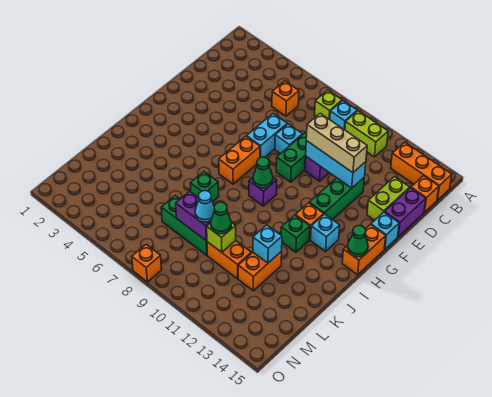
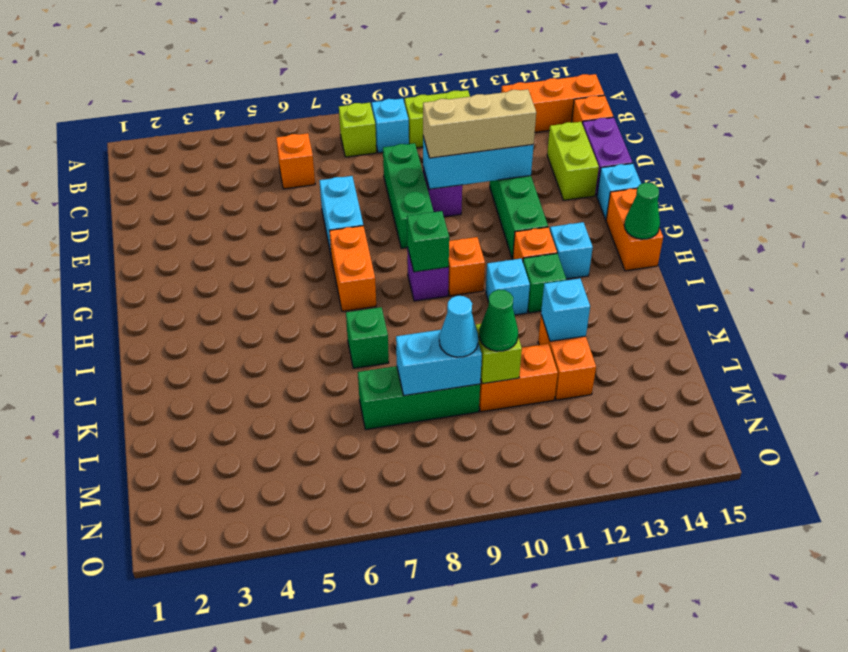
cyan 1x1 brick [275,124,302,154] -> cyan 1x1 brick moved to [486,259,530,315]
green 1x1 cone [253,157,273,188] -> green 1x1 brick [407,211,449,272]
purple 1x2 brick [176,191,211,241] -> cyan 1x2 brick [396,330,482,396]
orange 1x1 brick [132,244,162,282] -> orange 1x1 brick moved to [448,237,485,296]

